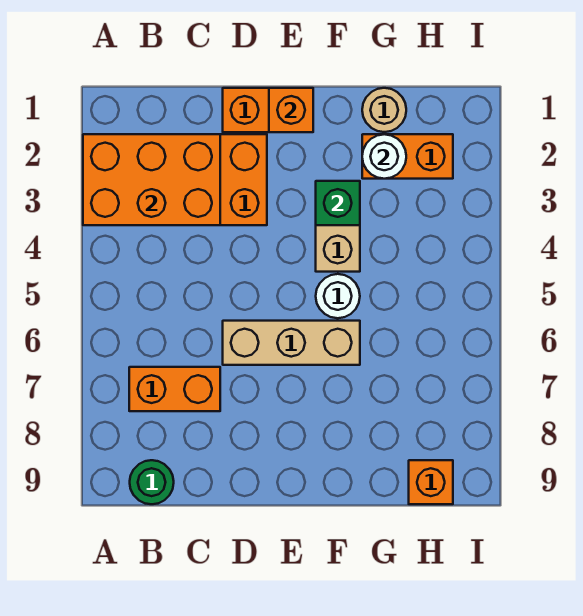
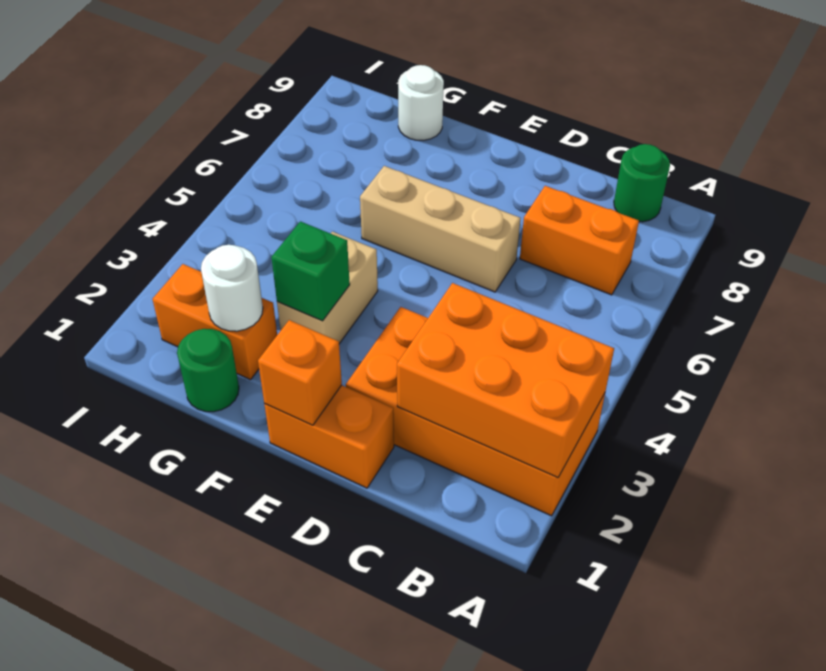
white 1x1 round brick [316,274,360,318] -> white 1x1 round brick moved to [398,65,444,140]
tan 1x1 round brick [362,88,406,132] -> green 1x1 round brick [177,329,239,412]
orange 1x1 brick [409,460,453,504] -> none

